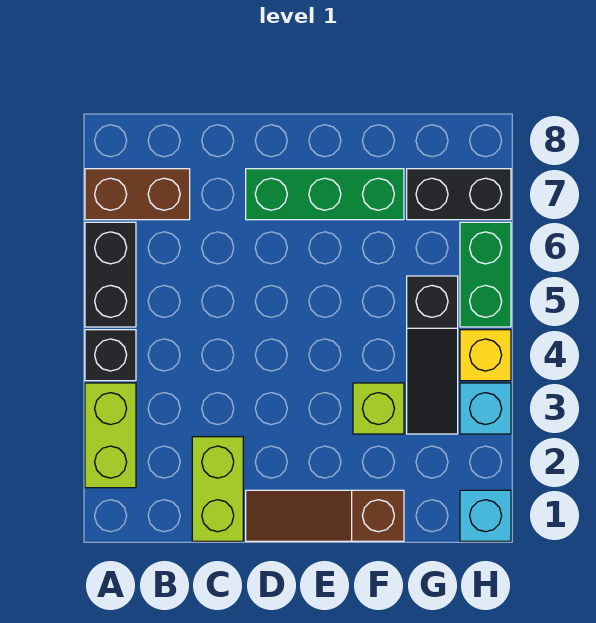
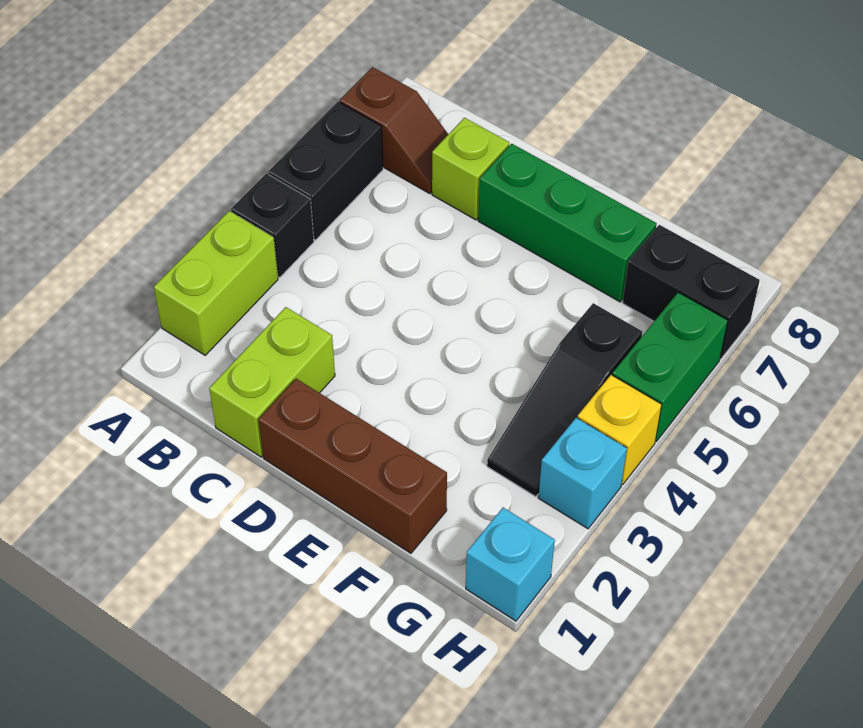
brown 1x2 brick [85,169,190,220] -> brown 1x2 slope [340,67,448,194]
brown 1x3 slope [246,490,404,541] -> brown 1x3 brick [259,379,447,553]
lime 1x1 brick [353,383,404,434] -> lime 1x1 brick moved to [432,118,509,220]

